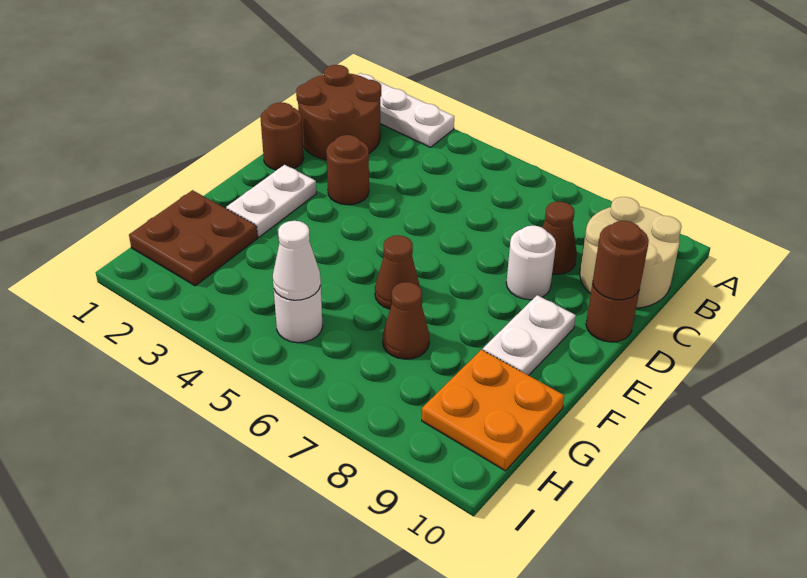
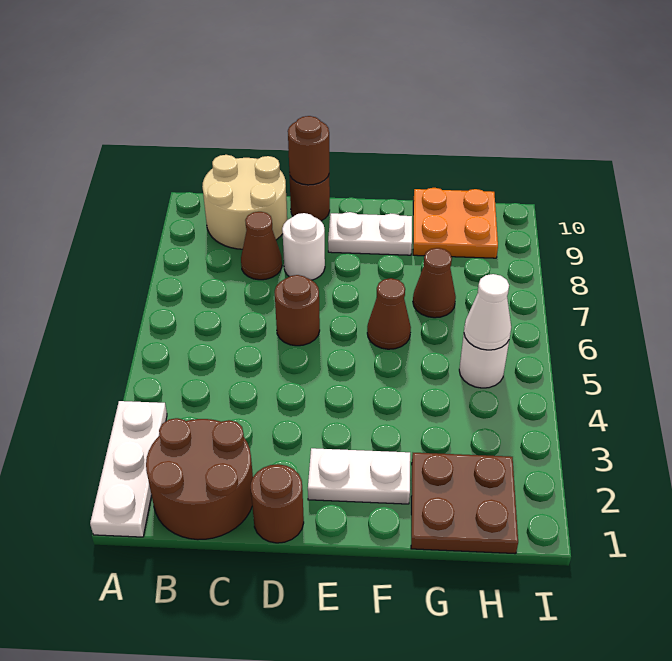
brown 1x1 round brick [326,135,369,205] -> brown 1x1 round brick moved to [275,275,320,346]

